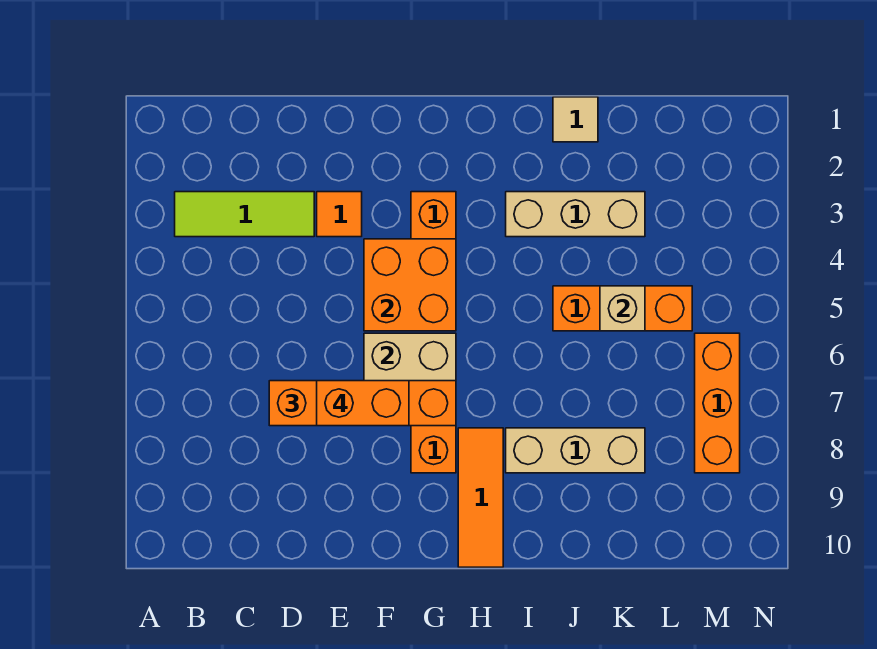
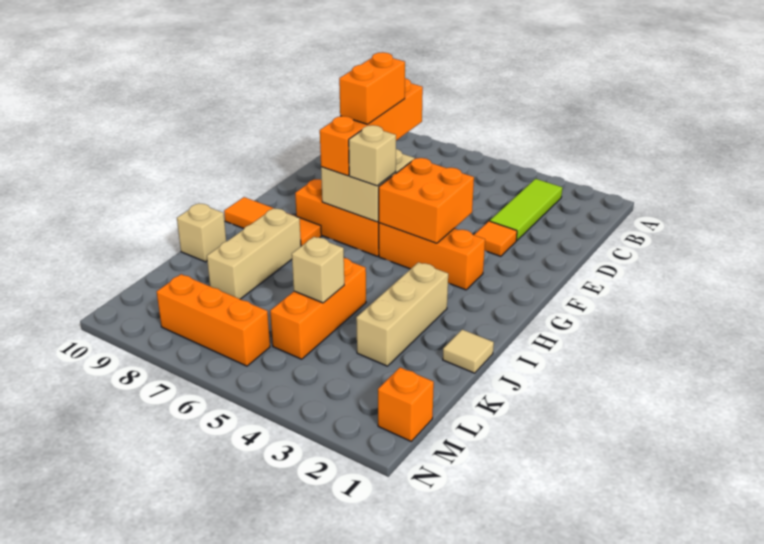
none -> tan 1x1 brick [349,125,396,186]
none -> tan 1x1 brick [177,203,226,262]
none -> orange 1x1 brick [378,367,434,441]

